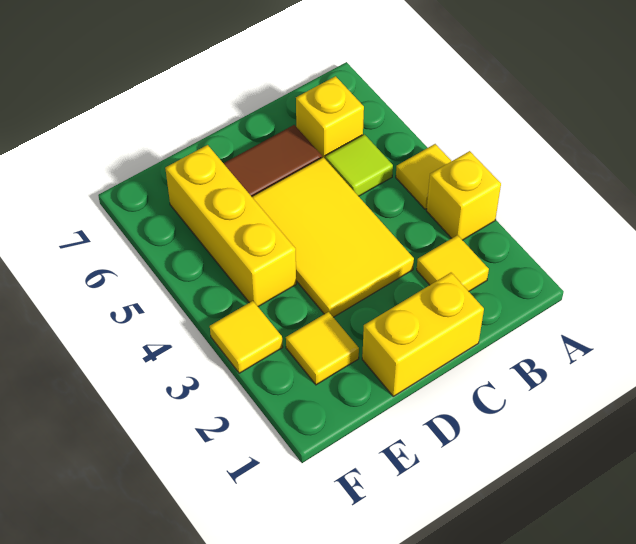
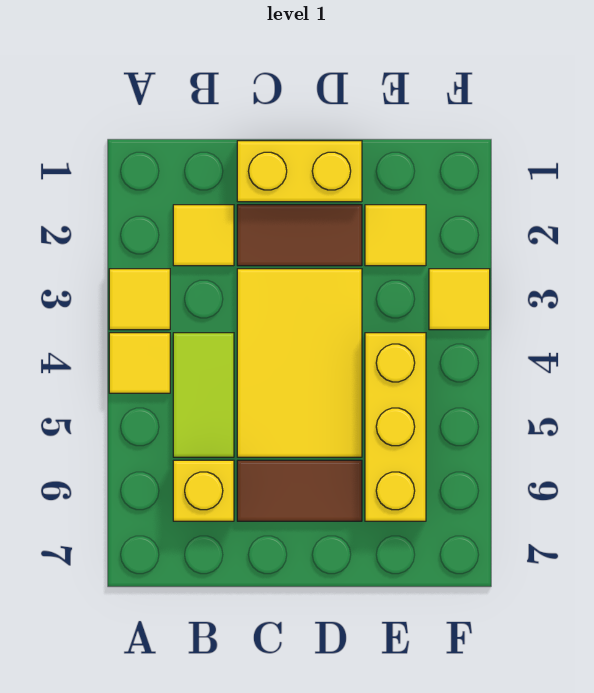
yellow 1x1 brick [426,151,501,240] -> yellow 1x1 tile [109,269,170,330]
lime 1x1 tile [325,134,393,196] -> lime 1x2 tile [173,333,234,457]
none -> brown 1x2 tile [237,205,362,266]

